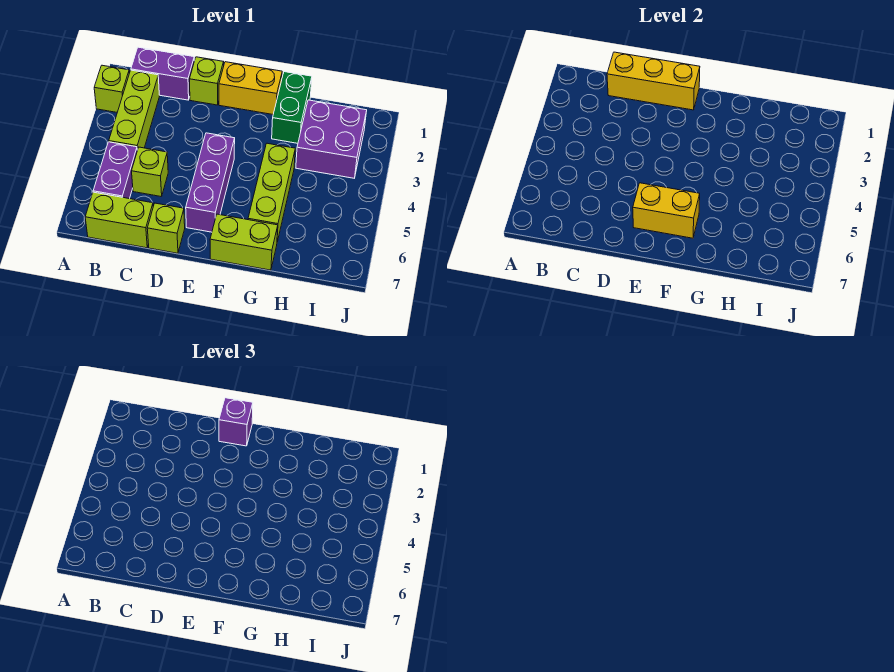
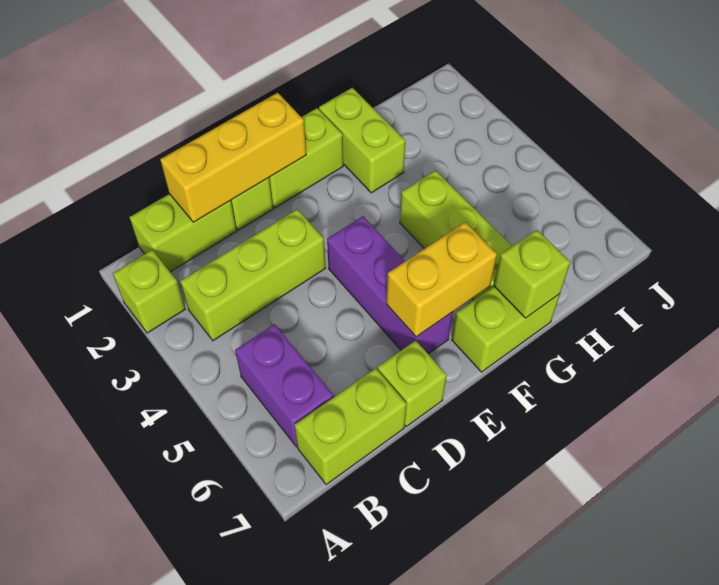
purple 1x2 brick [131,47,194,100] -> lime 1x2 brick [130,194,236,272]
lime 1x3 brick [109,70,159,150] -> lime 1x3 brick turned to [180,209,325,341]
lime 1x1 brick [132,147,168,197] -> lime 1x1 brick moved to [494,230,570,318]
yellow 1x2 brick [219,62,282,114] -> lime 1x2 brick [269,108,343,208]
purple 1x1 brick [219,398,253,446] -> none
green 1x2 brick [272,72,312,143] -> lime 1x2 brick [319,88,405,193]
purple 2x2 brick [296,100,367,178] -> none

